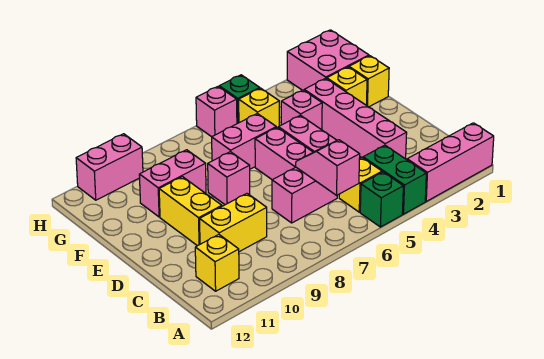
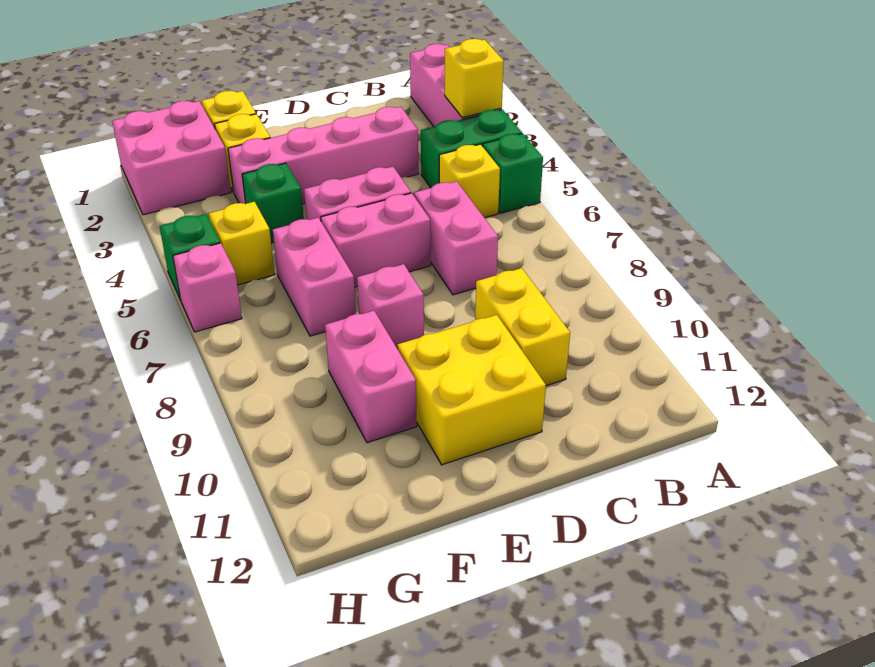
pink 1x2 slope [296,140,360,195] -> none
yellow 1x1 brick [195,235,239,291] -> yellow 1x1 brick moved to [445,39,504,118]
yellow 1x2 brick [159,177,222,246] -> yellow 2x2 brick [397,315,546,465]
pink 1x1 brick [281,90,322,130] -> green 1x1 brick [242,163,304,243]
pink 1x2 brick [76,134,143,200] -> none

